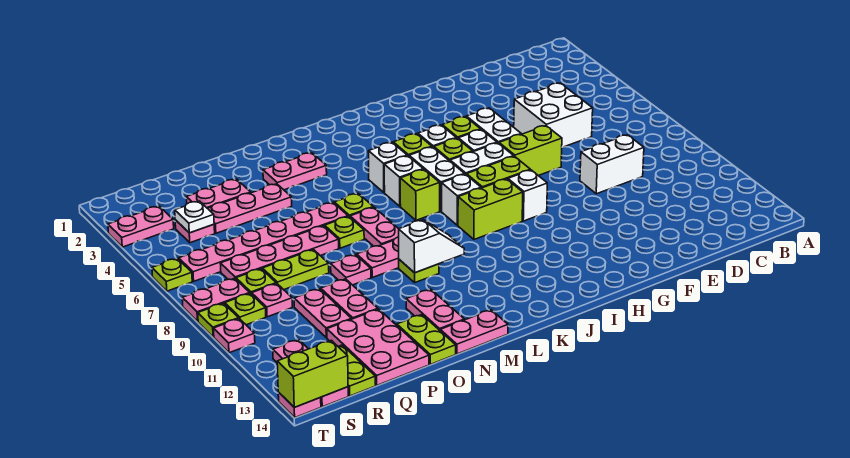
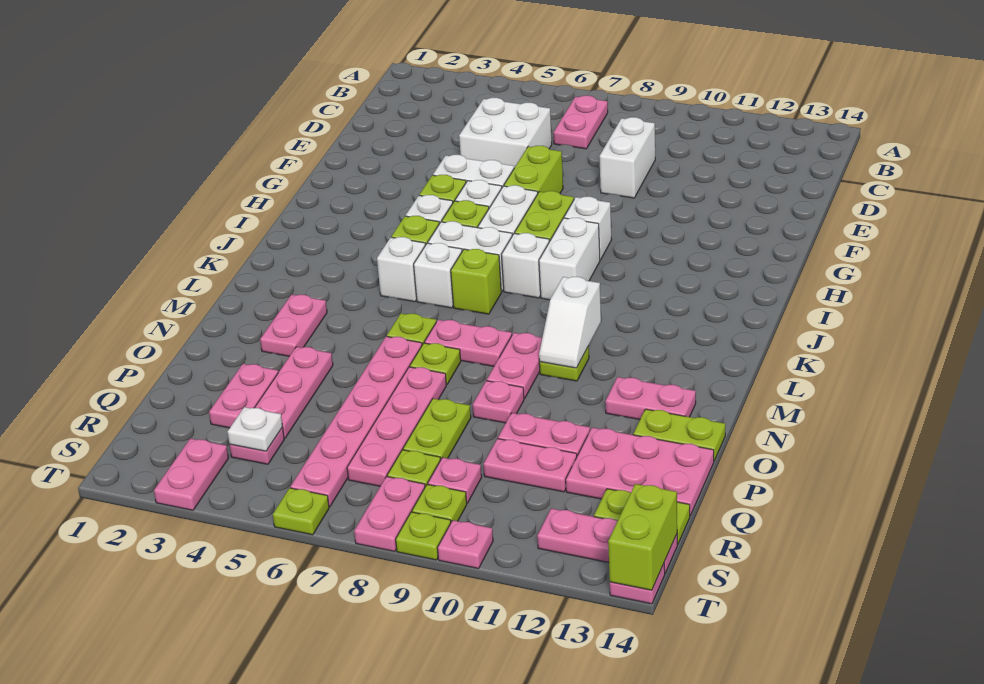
lime 1x2 brick [458,179,523,239] -> white 1x2 brick [539,218,600,300]
white 1x2 slope [399,220,464,273] -> white 1x2 slope turned to [539,277,601,368]
pink 1x2 plate [440,310,508,354] -> pink 1x2 plate moved to [553,96,608,149]

